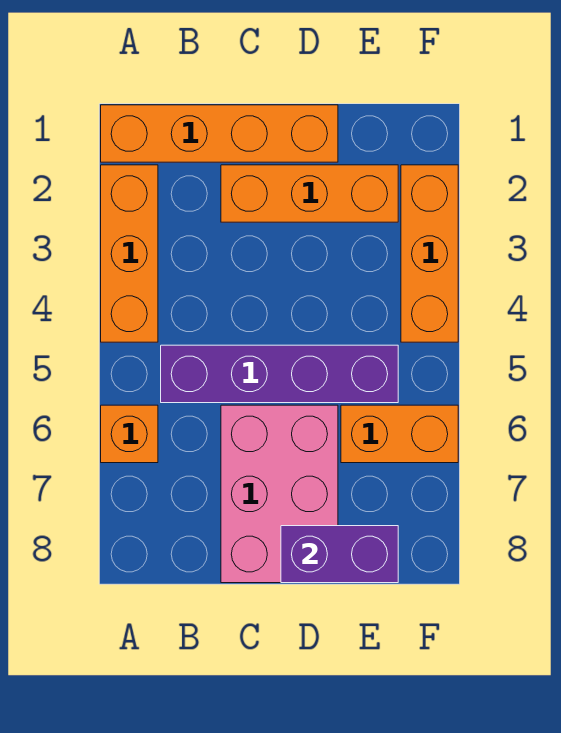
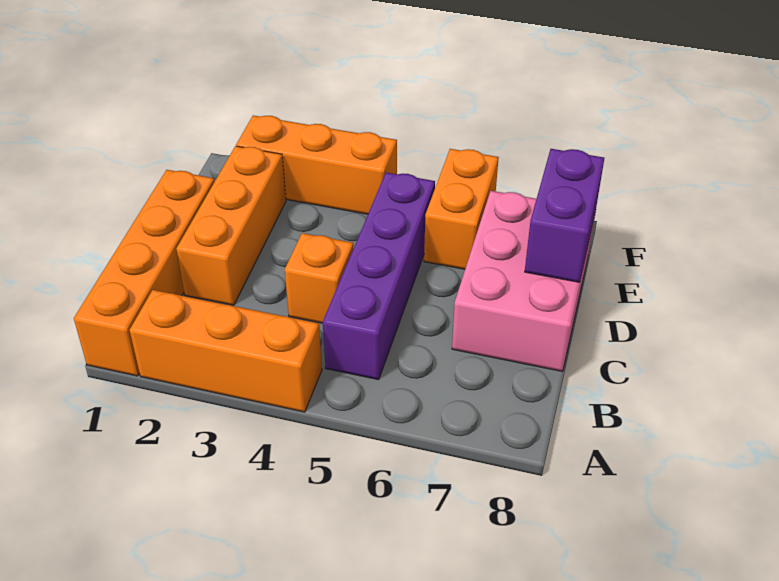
orange 1x1 brick [101,405,158,463] -> orange 1x1 brick moved to [285,233,353,323]
pink 2x3 brick [221,405,338,583] -> pink 2x3 brick turned to [452,191,595,371]

